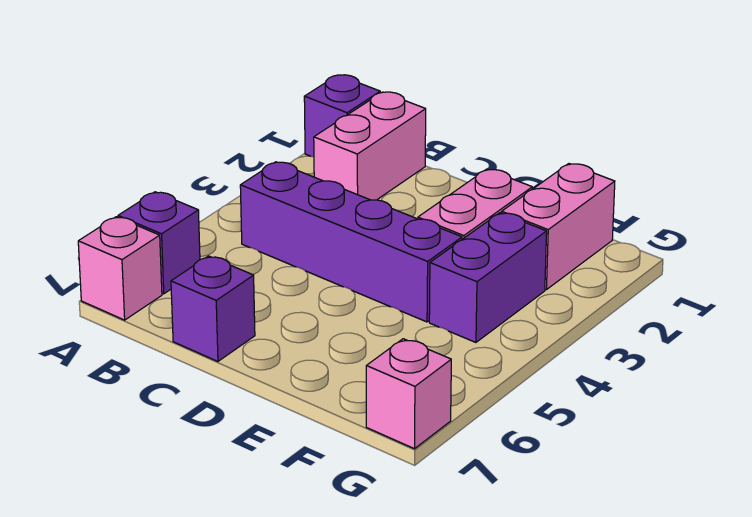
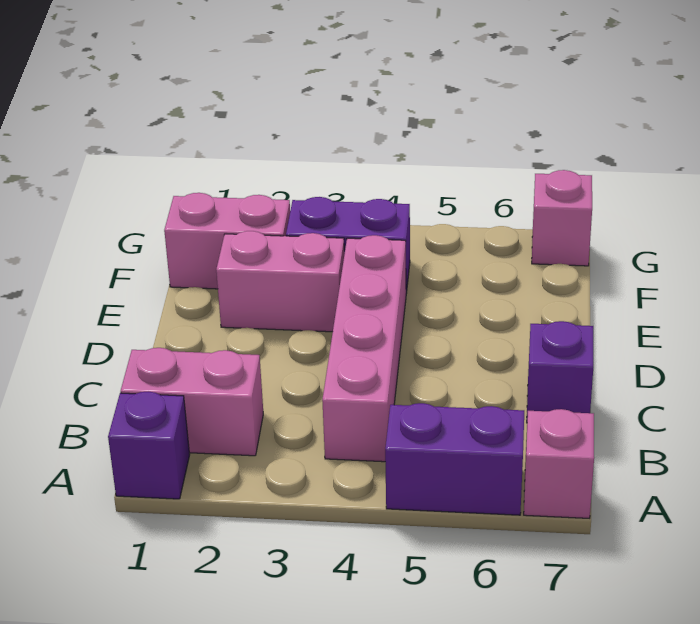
purple 1x1 brick [118,192,200,294] -> purple 1x2 brick [385,403,524,515]
purple 1x4 brick [240,162,462,322] -> pink 1x4 brick [322,235,406,462]

